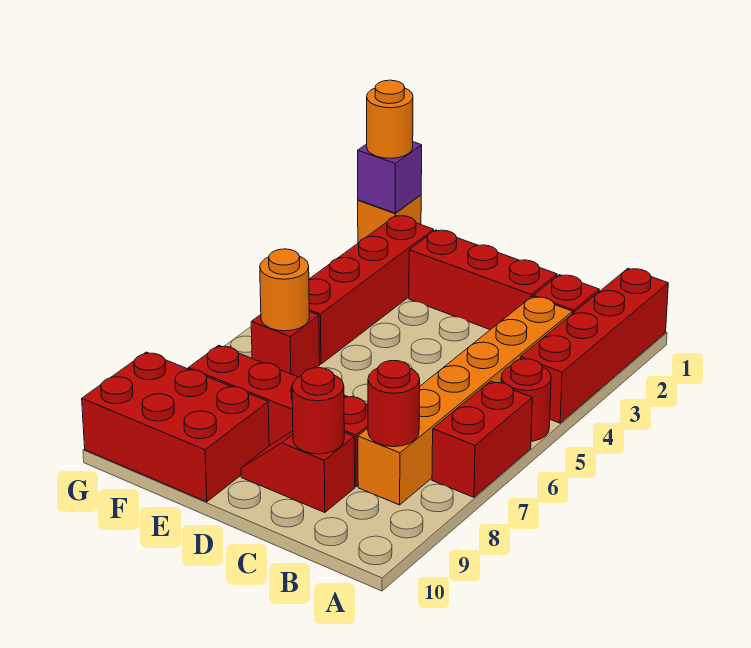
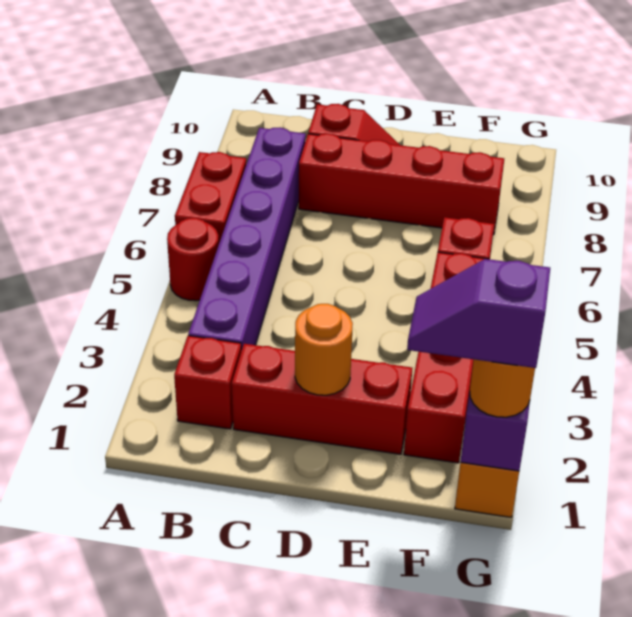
red 1x4 brick [520,269,668,423] -> none
orange 1x6 brick [358,297,573,505] -> purple 1x6 brick [188,127,306,351]
red 1x1 round brick [368,361,420,447] -> none
red 1x1 round brick [292,368,344,454] -> none
red 2x3 brick [82,352,269,502] -> none
none -> purple 1x2 slope [407,259,550,368]
orange 1x1 round brick [260,249,309,331] -> orange 1x1 round brick moved to [295,304,353,395]

